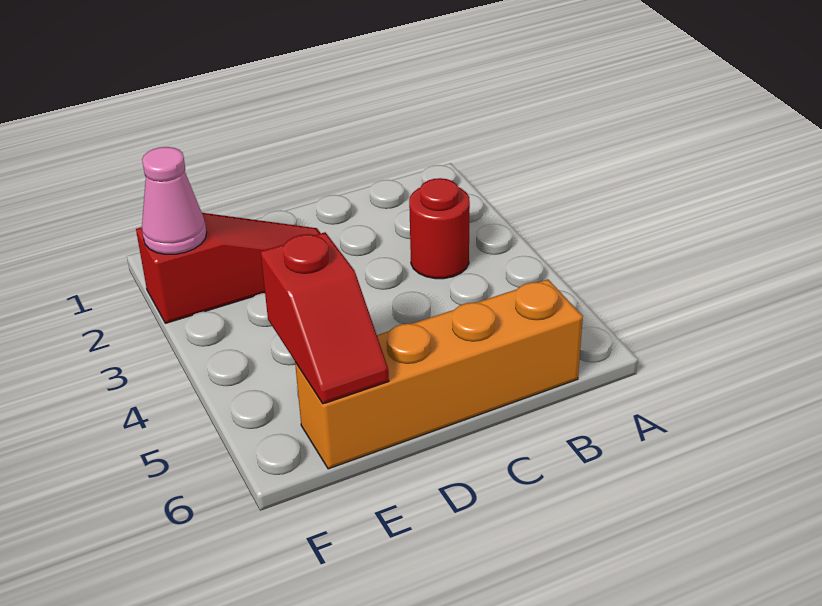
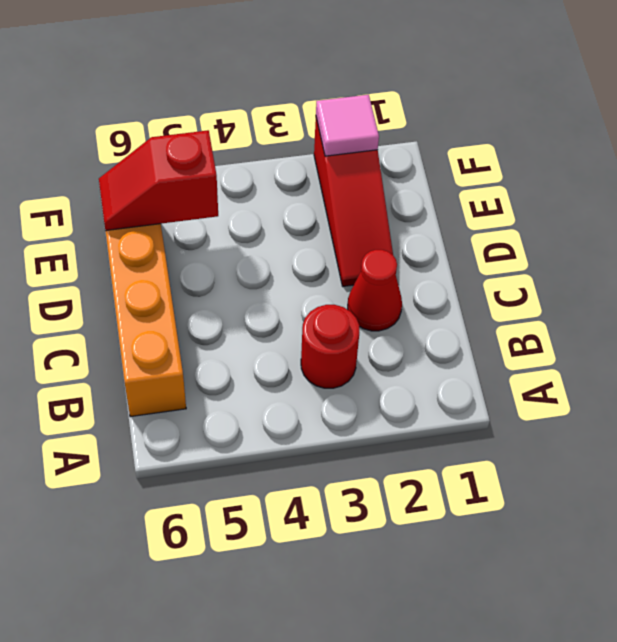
none -> red 1x1 cone [348,250,402,331]
pink 1x1 cone [142,147,207,254] -> pink 1x1 tile [316,95,379,156]

